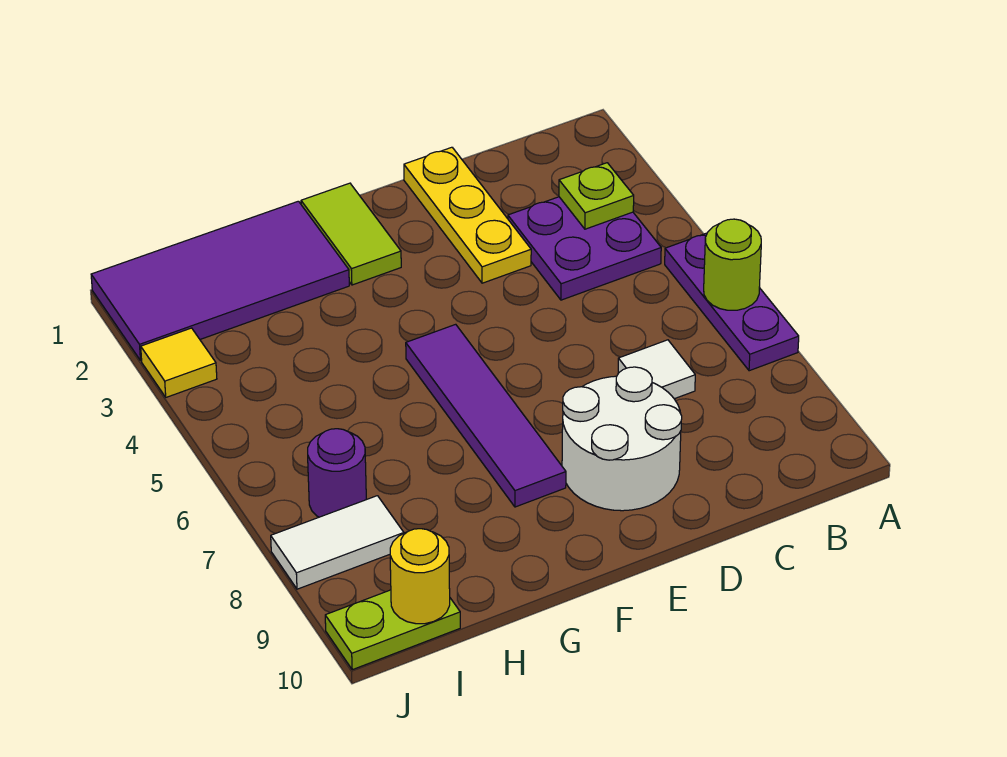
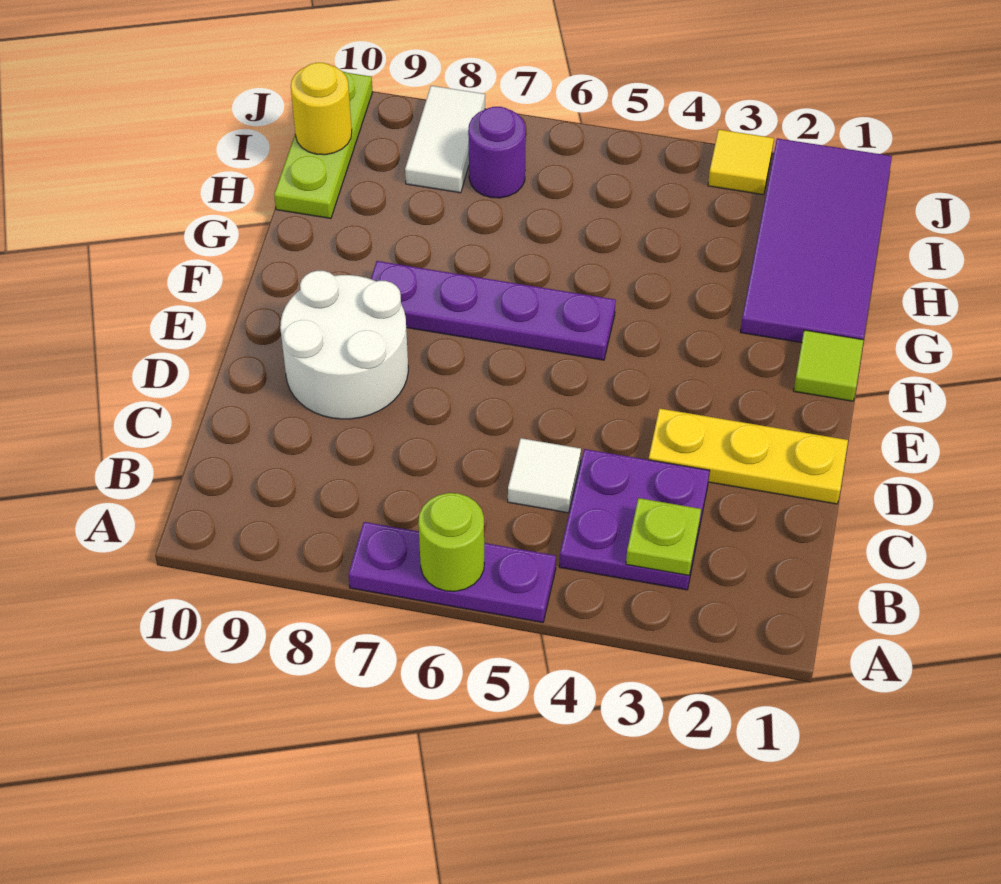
white 1x1 tile [618,340,695,399] -> white 1x1 tile moved to [508,438,581,513]
lime 1x2 tile [301,183,401,285] -> lime 1x1 tile [794,330,864,401]
purple 1x4 tile [406,324,566,507] -> purple 1x4 plate [371,261,616,360]
lime 1x2 plate [325,590,460,670] -> lime 1x3 plate [274,71,372,218]

